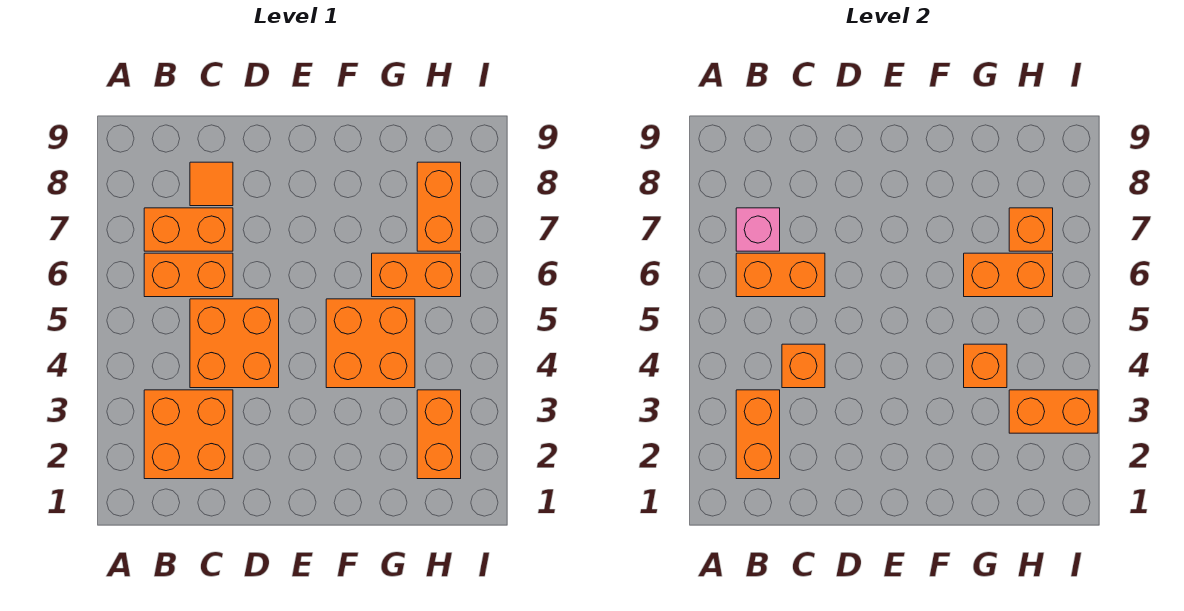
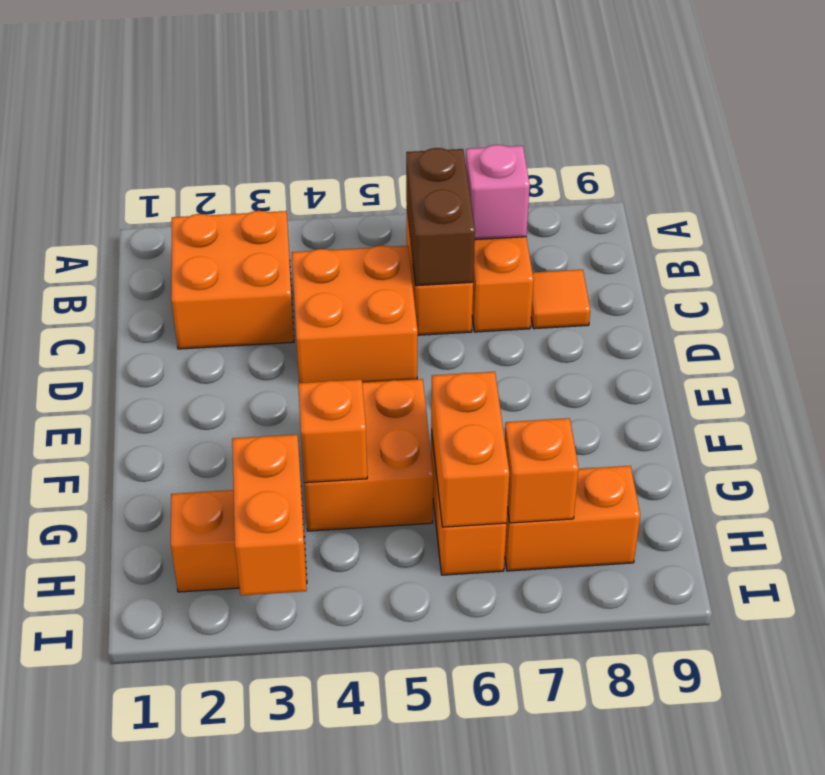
orange 1x2 brick [736,390,780,479] -> none
orange 1x2 brick [736,253,825,297] -> brown 1x2 brick [406,148,475,286]
orange 1x1 brick [782,344,825,388] -> none

